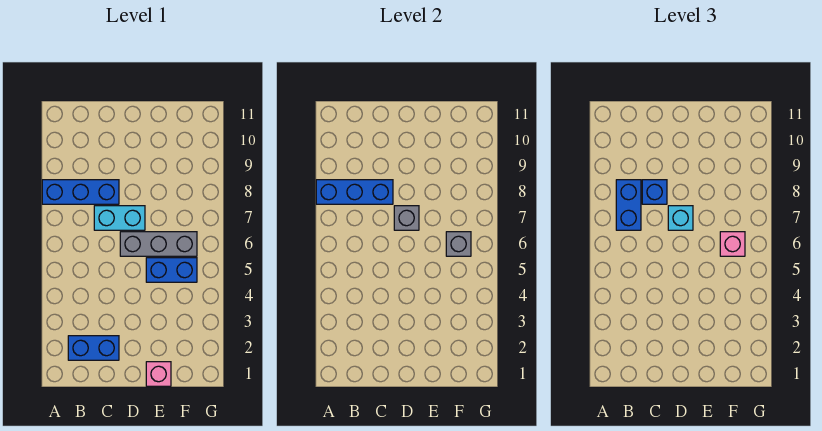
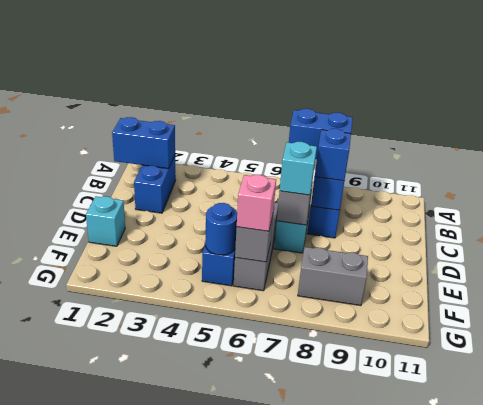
none -> blue 1x2 brick [112,117,175,169]
pink 1x1 brick [146,362,171,386] -> cyan 1x1 brick [86,196,125,246]
none -> blue 1x1 round brick [205,203,237,255]
none -> grey 1x2 brick [298,247,368,306]

